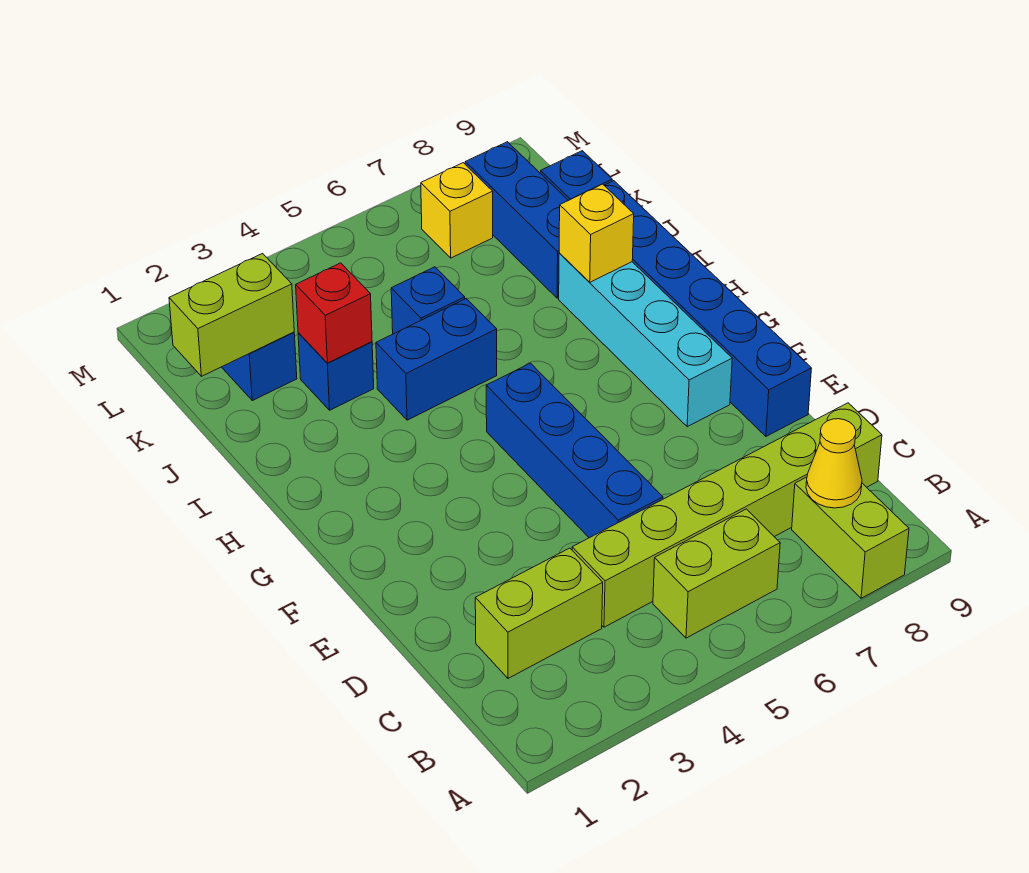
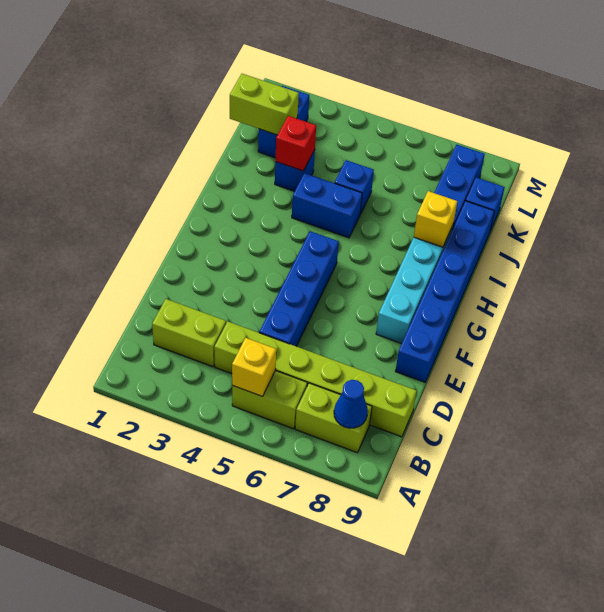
lime 1x2 brick [792,477,909,598] -> lime 1x2 brick turned to [295,383,372,453]
yellow 1x1 cone [806,419,862,508] -> blue 1x1 cone [334,380,368,428]
yellow 1x1 brick [421,163,493,258] -> yellow 1x1 brick moved to [232,338,276,397]

